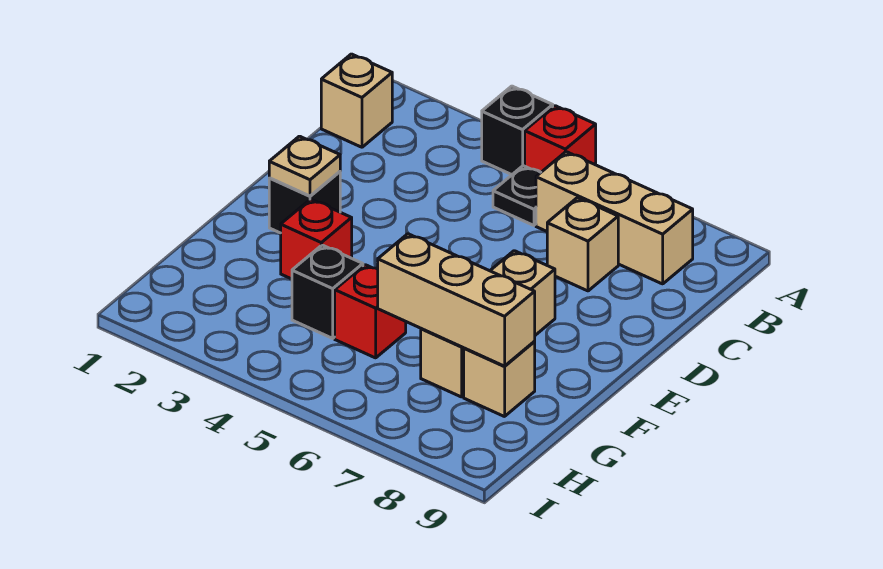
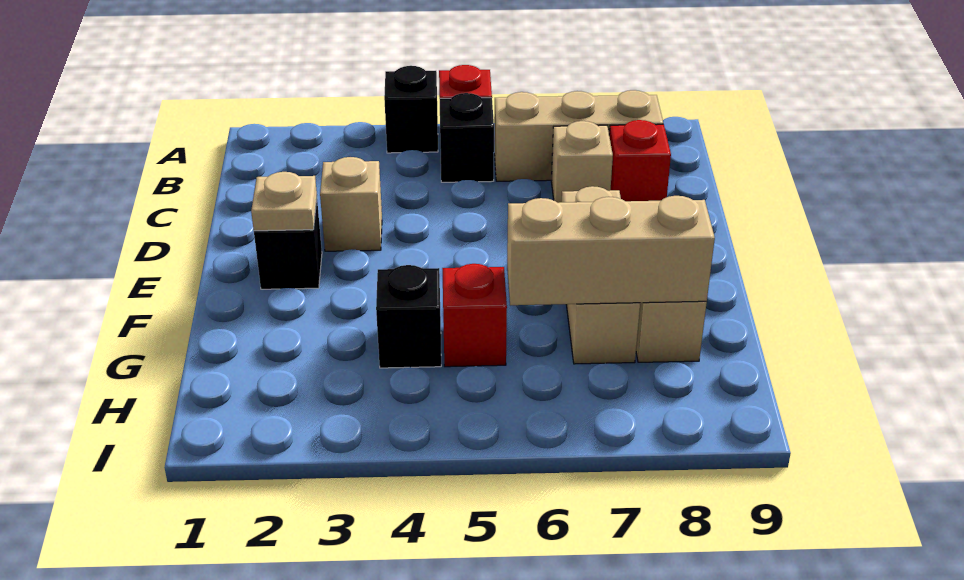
tan 1x1 brick [321,54,392,147] -> tan 1x1 brick moved to [320,157,382,251]
black 1x1 plate [493,166,541,225] -> black 1x1 brick [440,93,494,182]
red 1x1 brick [281,199,352,279] -> red 1x1 brick moved to [609,120,671,201]

